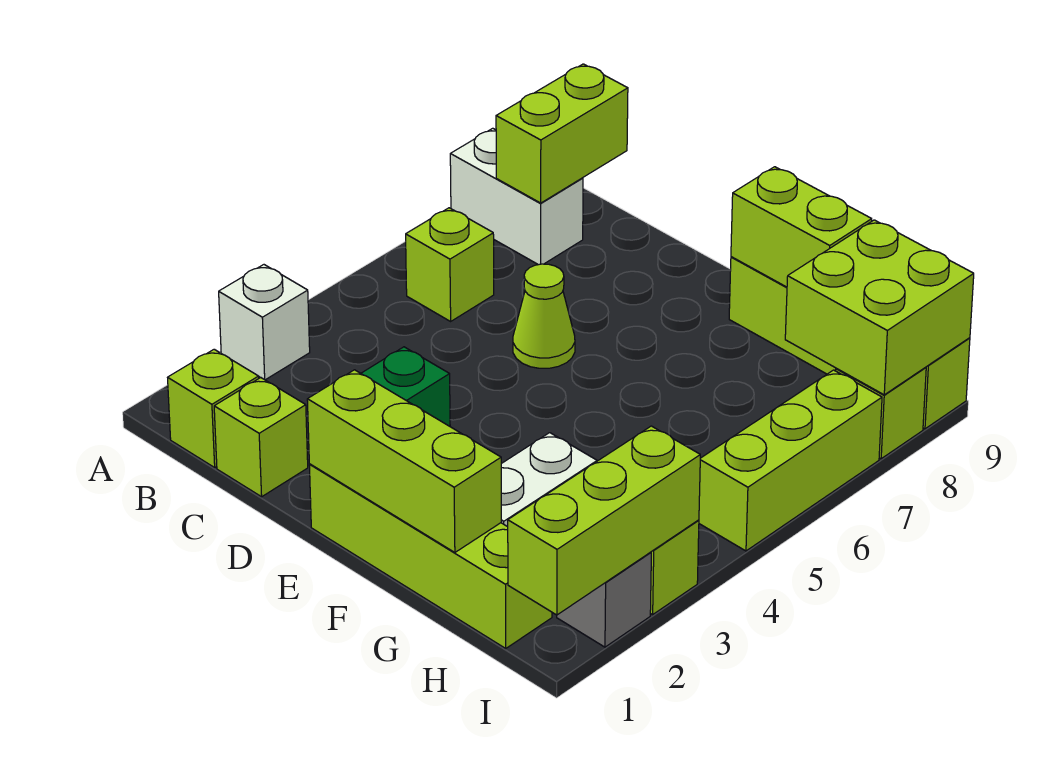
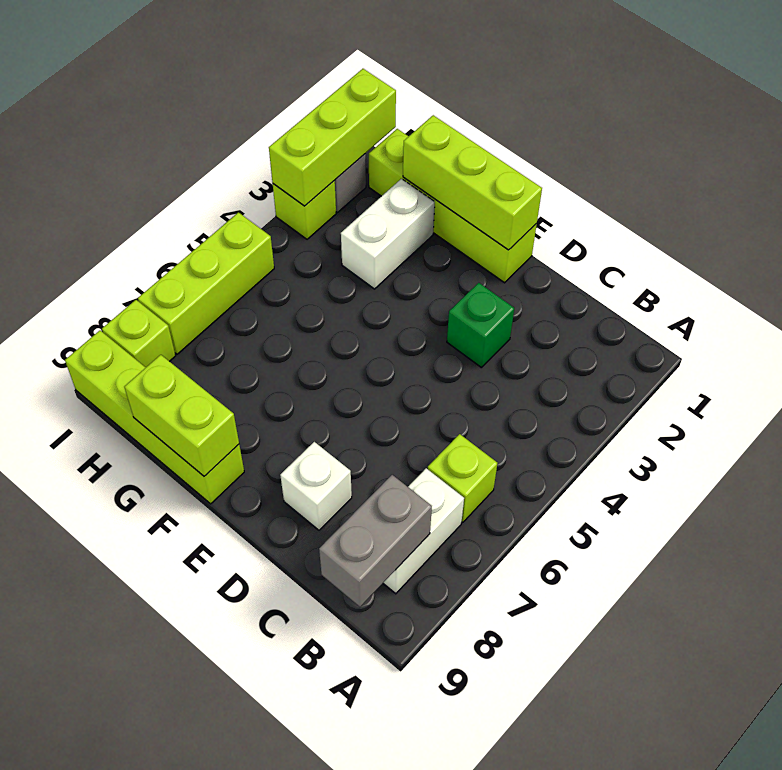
white 1x1 brick [219,265,310,380] -> white 1x1 brick moved to [280,442,352,530]
white 1x2 brick [450,128,583,265] -> white 1x2 brick turned to [383,468,464,594]
lime 1x1 brick [168,349,259,467] -> none
lime 1x2 brick [496,64,628,203] -> grey 1x2 brick [319,475,432,607]
lime 1x1 brick [214,378,308,497] -> none
lime 1x1 cone [513,264,575,368] -> none
lime 2x2 brick [785,220,974,395] -> none

